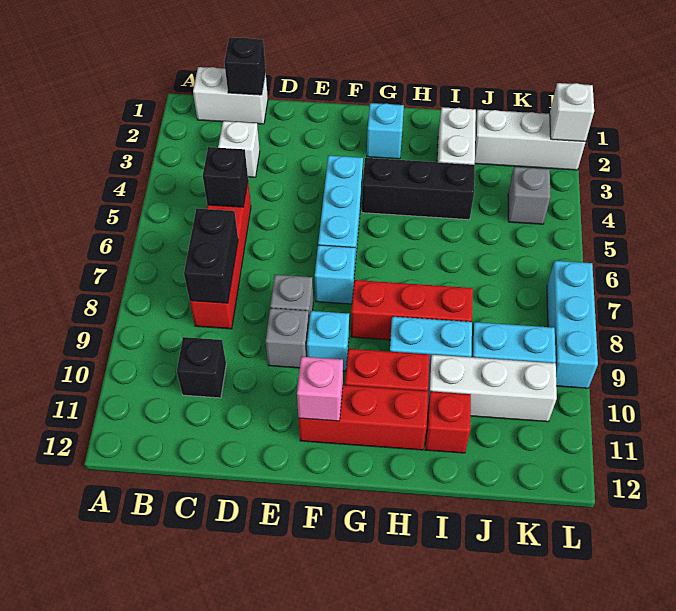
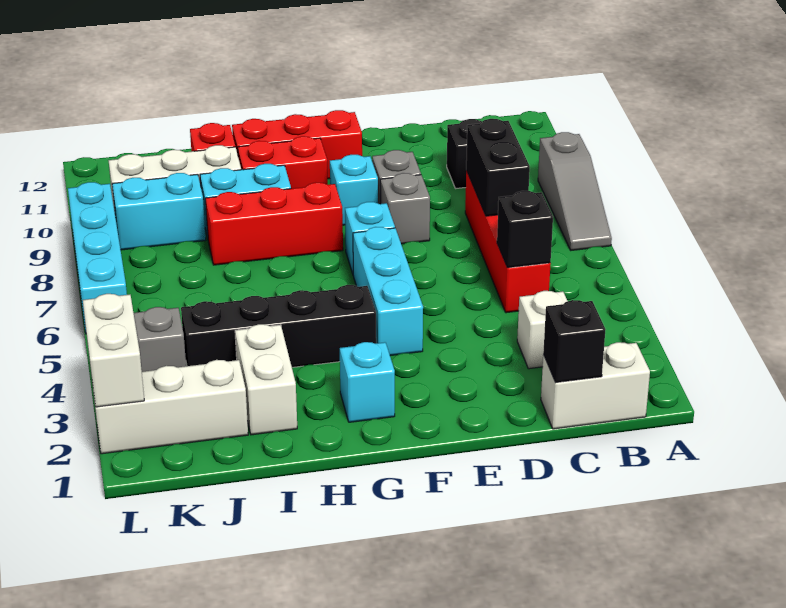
none -> grey 1x3 slope [538,132,612,250]
pink 1x1 brick [297,357,343,421] -> none
black 1x3 brick [362,158,475,220] -> black 1x4 brick [181,285,376,367]
white 1x1 brick [550,83,594,142] -> white 1x2 brick [83,294,144,407]
cyan 1x3 brick [547,261,598,388] -> cyan 1x4 brick [68,182,127,333]

